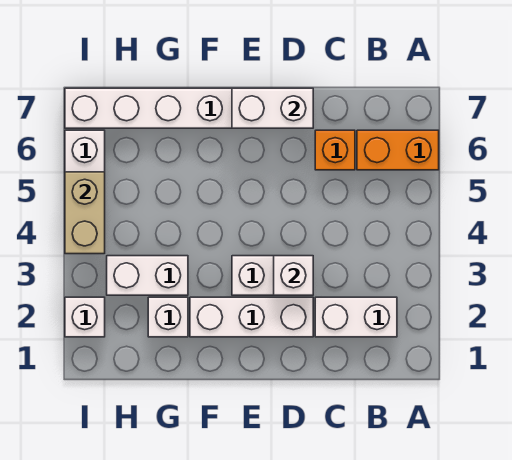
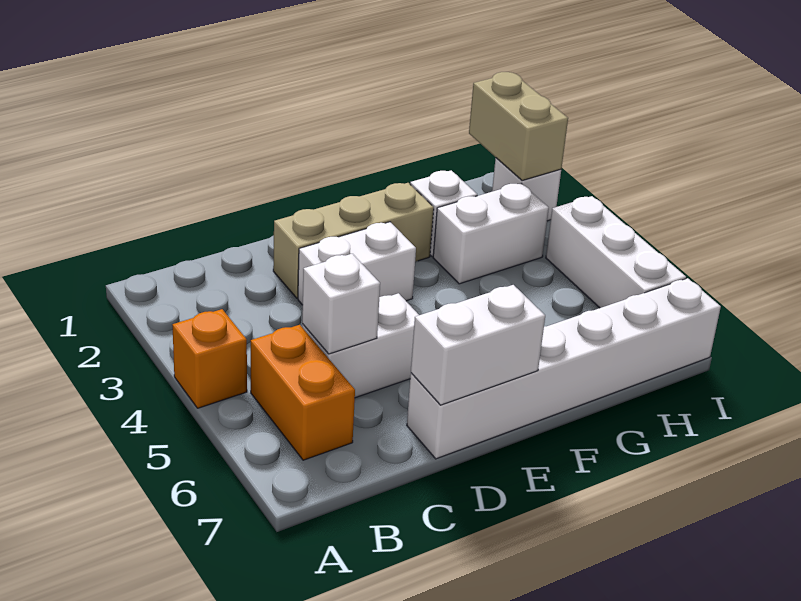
orange 1x2 brick [357,130,439,170] -> orange 1x2 brick turned to [251,325,355,460]
white 1x2 brick [315,297,397,337] -> white 1x2 brick moved to [302,293,419,398]
orange 1x1 brick [315,130,355,170] -> orange 1x1 brick moved to [172,309,247,408]
white 1x3 brick [190,297,313,337] -> tan 1x3 brick [273,183,434,298]
white 1x1 brick [274,256,313,295] -> white 1x1 brick moved to [302,254,380,354]
tan 1x2 brick [65,172,105,254] -> tan 1x2 brick moved to [469,72,568,181]

